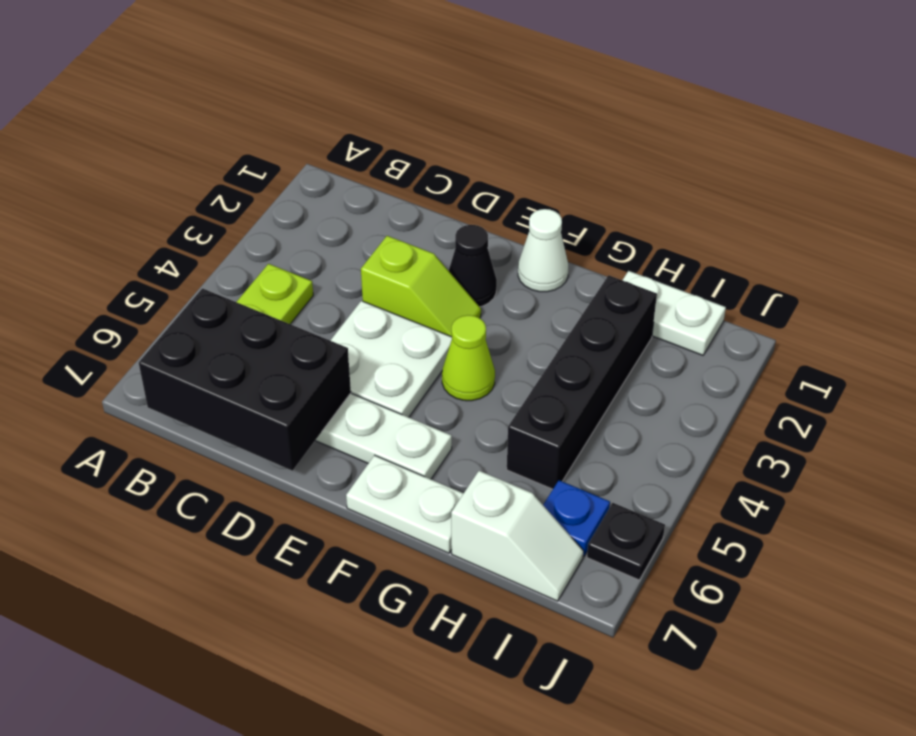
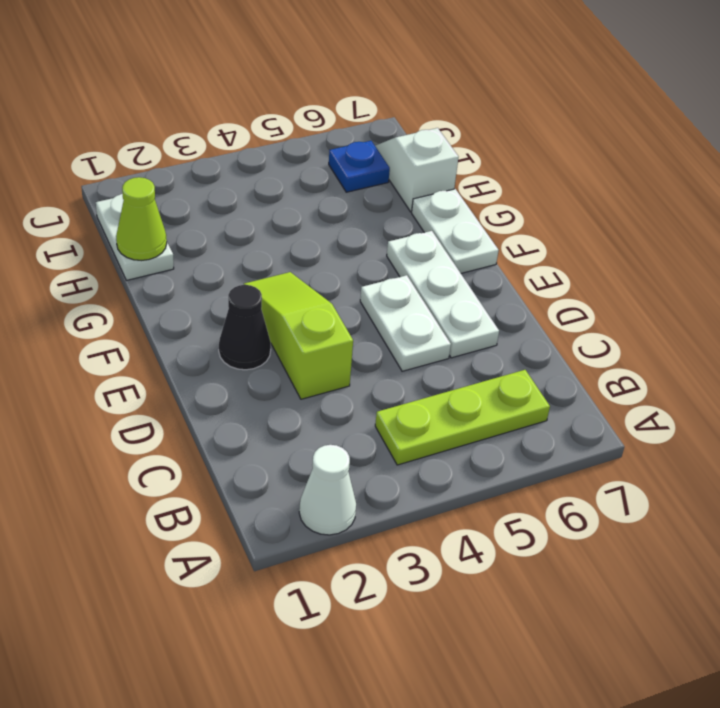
black 2x3 brick [139,289,351,470] -> none
lime 1x2 slope [361,236,481,337] -> lime 1x3 slope [244,272,353,399]
white 2x2 plate [330,301,452,417] -> white 1x2 plate [360,275,451,371]
white 1x1 cone [518,209,568,292] -> white 1x1 cone moved to [299,445,356,535]
lime 1x1 cone [442,315,495,401] -> lime 1x1 cone moved to [116,177,167,260]
black 1x4 brick [507,275,657,489] -> none
black 1x1 plate [587,503,665,580] -> none

